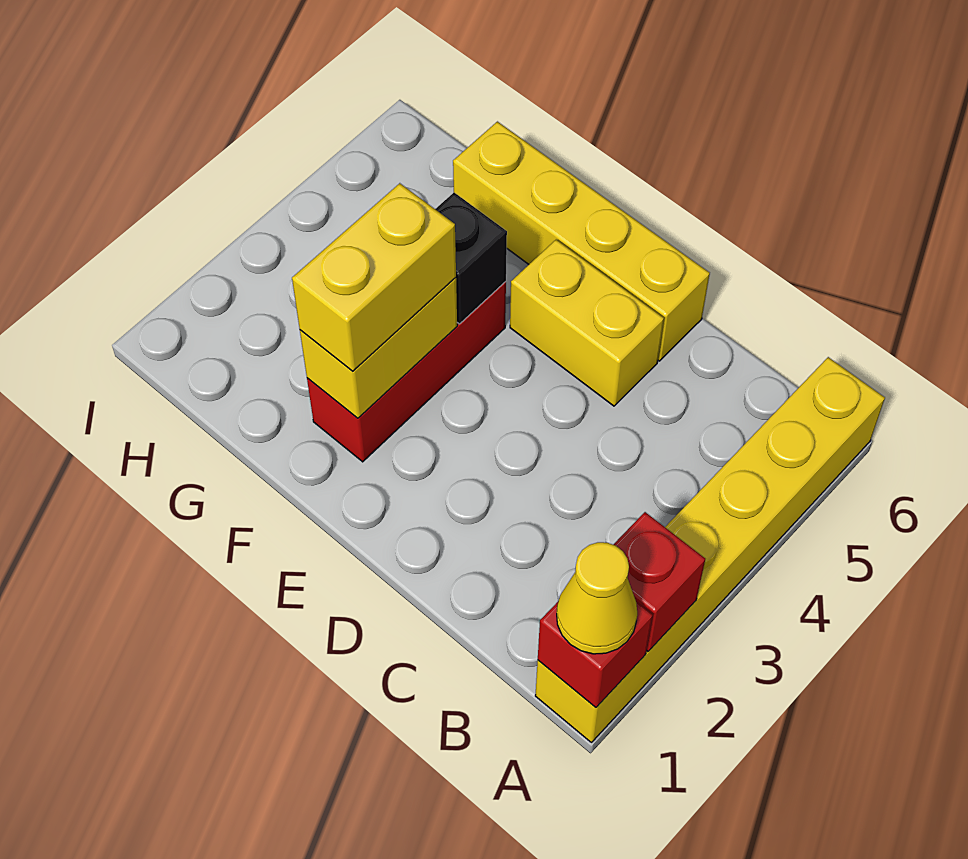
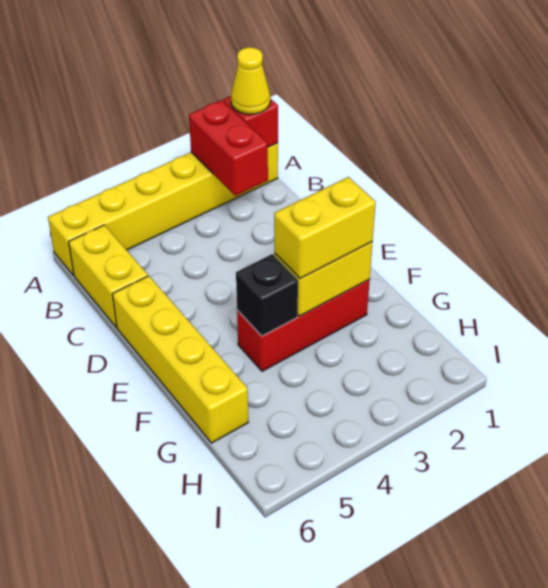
red 1x1 brick [613,512,705,651] -> red 1x2 brick [189,100,268,196]
yellow 1x2 brick [510,240,664,406] -> yellow 1x2 brick moved to [69,225,148,327]

